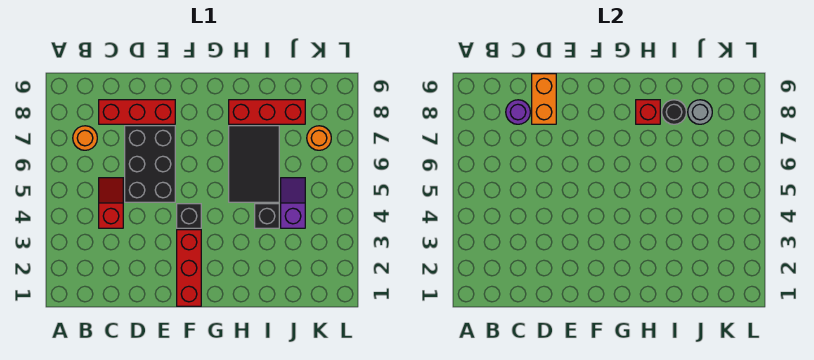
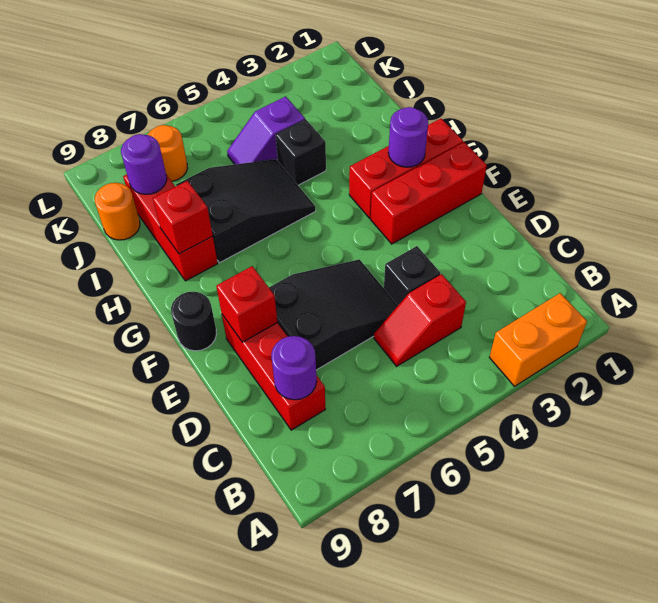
orange 1x1 round brick [73,126,97,150] -> orange 1x1 round brick moved to [95,183,140,240]
black 2x3 brick [125,126,175,202] -> black 2x3 slope [269,259,398,370]
orange 1x2 brick [532,74,556,124] -> orange 1x2 brick moved to [489,293,587,386]
none -> red 1x1 brick [216,266,277,342]
black 1x1 brick [177,204,201,228] -> black 1x1 brick moved to [384,246,440,305]
none -> red 1x3 brick [349,119,463,218]
none -> purple 1x1 round brick [389,107,428,167]
black 2x3 tile [229,126,279,202] -> black 2x3 slope [176,159,316,263]
black 1x1 round brick [662,100,686,124] -> black 1x1 round brick moved to [171,292,216,351]
grey 1x1 round brick [688,100,712,124] -> purple 1x1 round brick [121,134,167,194]

